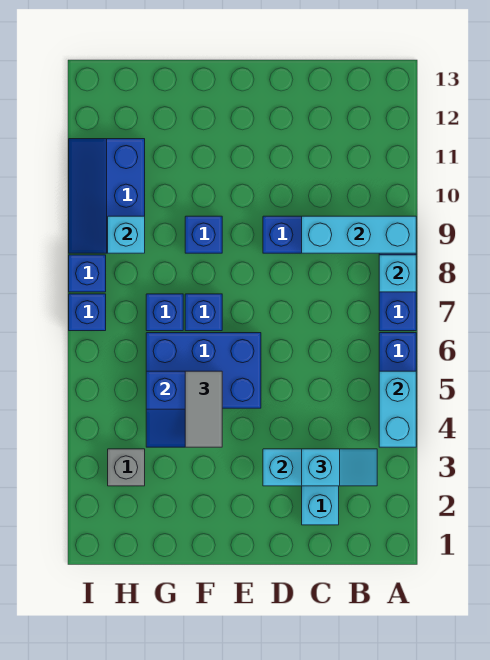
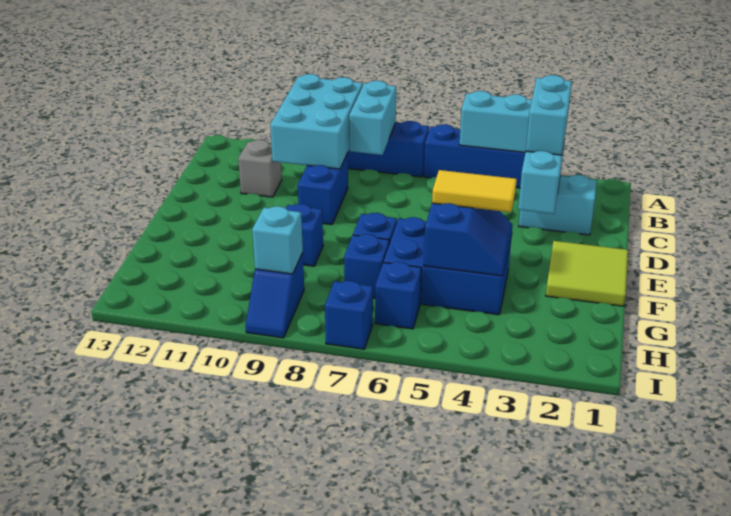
cyan 1x1 brick [379,255,416,292] -> cyan 1x2 brick [349,81,396,155]
cyan 1x3 brick [302,216,416,253] -> cyan 2x3 brick [270,74,363,169]
cyan 1x2 slope [302,449,377,486] -> cyan 1x2 brick [526,75,572,155]
none -> lime 2x2 tile [546,241,628,306]
blue 2x3 brick [146,333,261,408] -> blue 2x3 brick turned to [384,217,512,315]
grey 1x2 tile [185,371,222,447] -> yellow 1x2 tile [432,170,517,212]
grey 1x1 brick [108,449,145,486] -> grey 1x1 brick moved to [238,140,282,197]
blue 2x3 slope [69,139,145,253] -> blue 1x2 slope [246,253,304,338]
blue 1x1 brick [69,255,106,292] -> blue 1x1 brick moved to [375,262,421,329]

